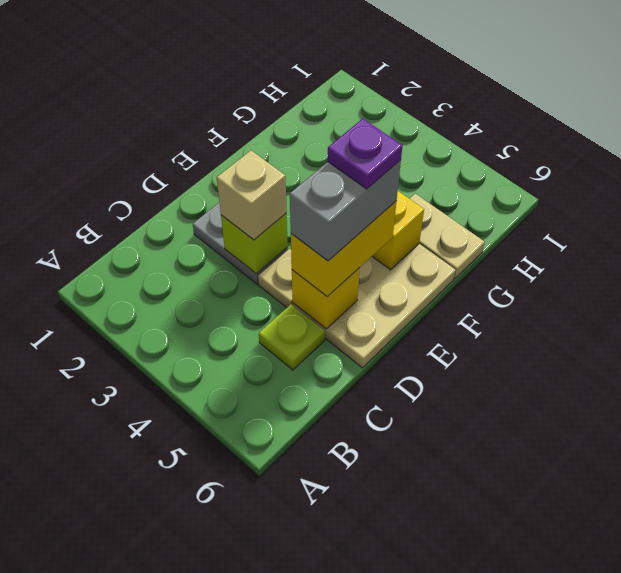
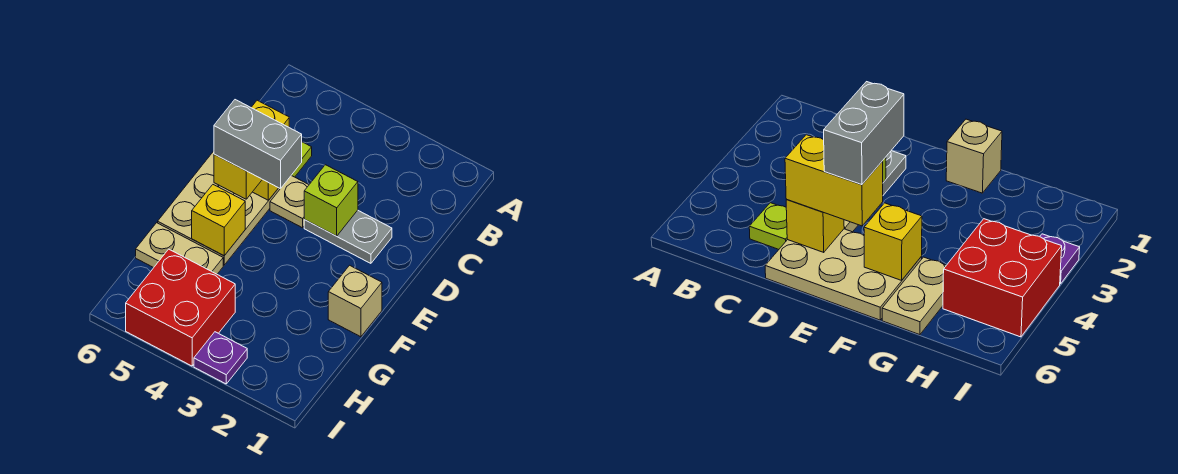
tan 1x1 brick [217,150,287,240] -> tan 1x1 brick moved to [328,265,382,337]
grey 1x2 brick [290,160,401,261] -> grey 1x2 brick turned to [214,100,302,189]
purple 1x1 plate [327,119,402,189] -> purple 1x1 plate moved to [194,332,247,384]
none -> red 2x2 brick [126,249,235,366]

